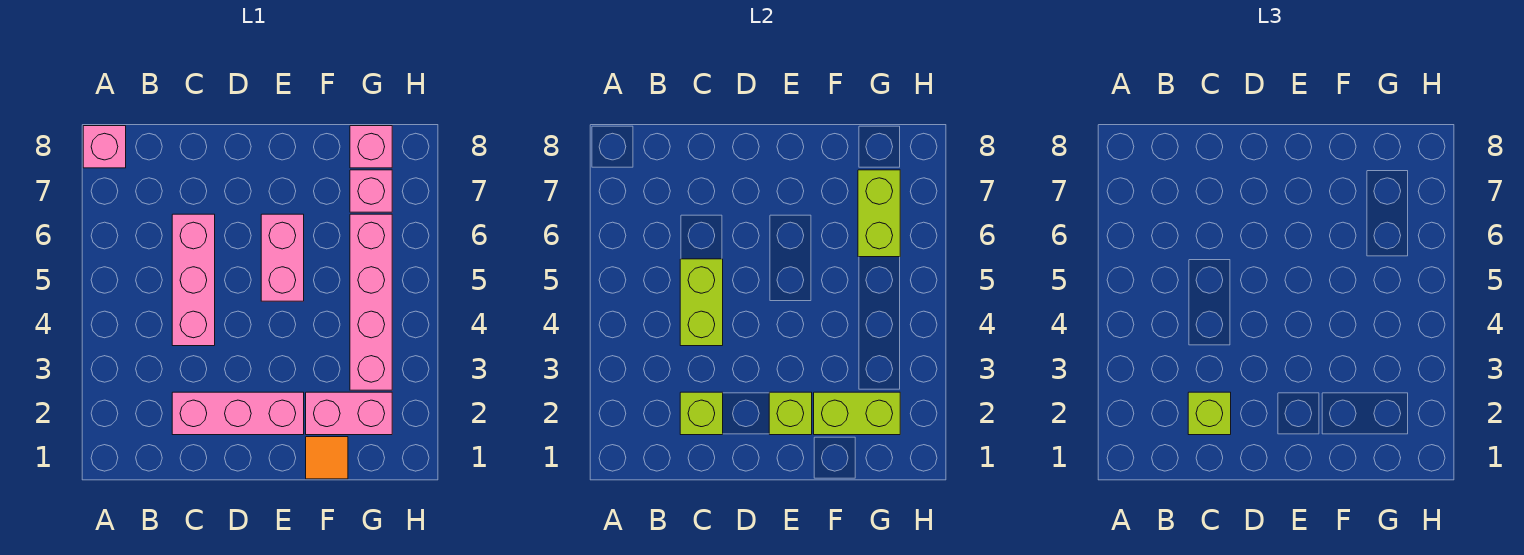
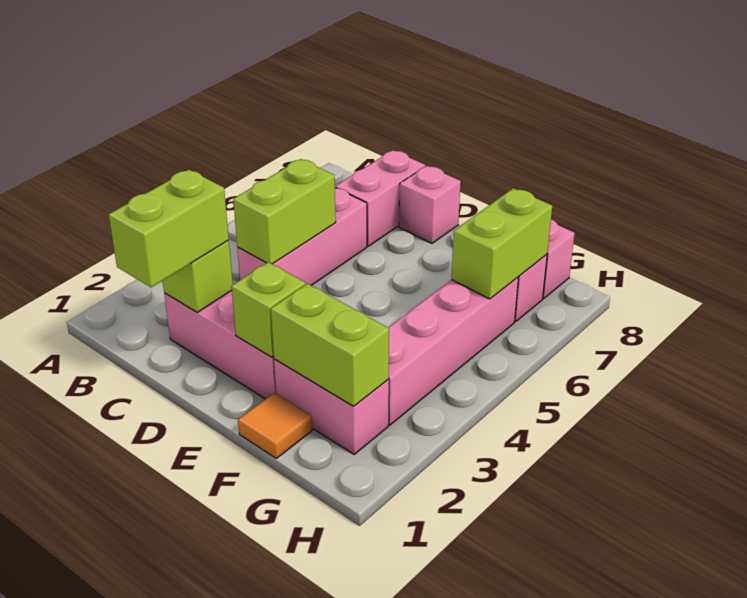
pink 1x1 brick [83,126,126,168] -> pink 1x1 brick moved to [399,166,461,243]
lime 1x1 brick [1188,392,1231,435] -> lime 1x2 brick [109,170,229,288]
pink 1x2 brick [261,214,304,301] -> pink 1x2 brick moved to [335,150,425,246]

